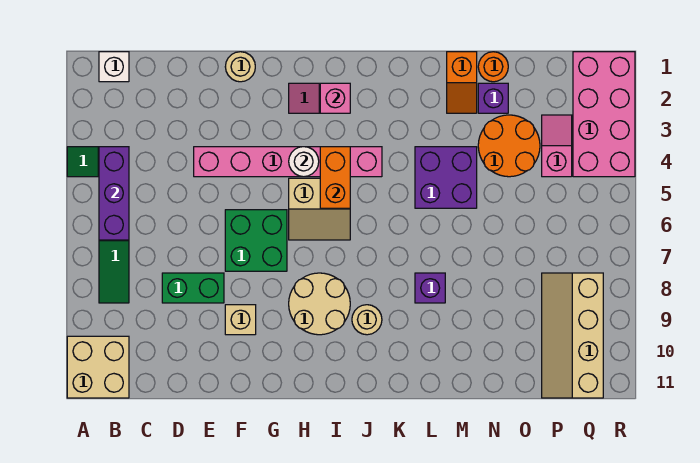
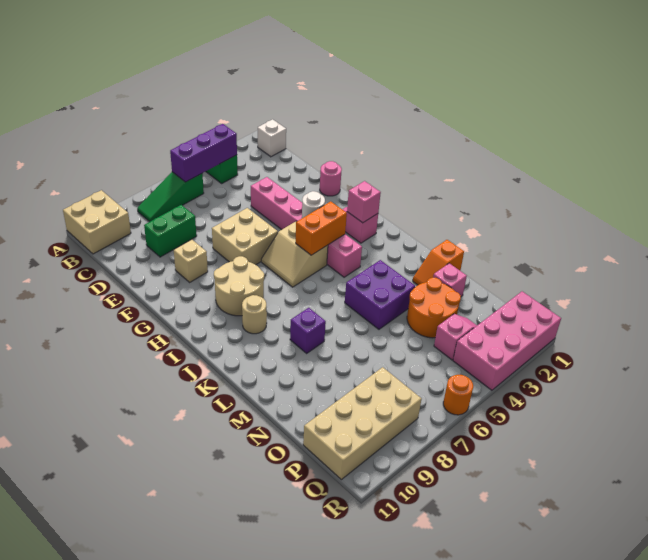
green 1x2 brick [162,273,224,303] -> green 1x2 brick turned to [144,205,197,257]
tan 1x1 round brick [225,52,255,82] -> pink 1x1 round brick [320,161,342,196]
green 2x2 brick [225,210,287,271] -> tan 2x2 brick [212,208,278,265]
orange 1x1 round brick [478,52,508,82] -> orange 1x1 round brick moved to [443,375,473,415]
purple 1x1 brick [478,83,508,113] -> pink 1x1 brick [433,263,467,297]
tan 2x4 slope [542,273,603,398] -> tan 2x4 brick [303,367,422,480]

